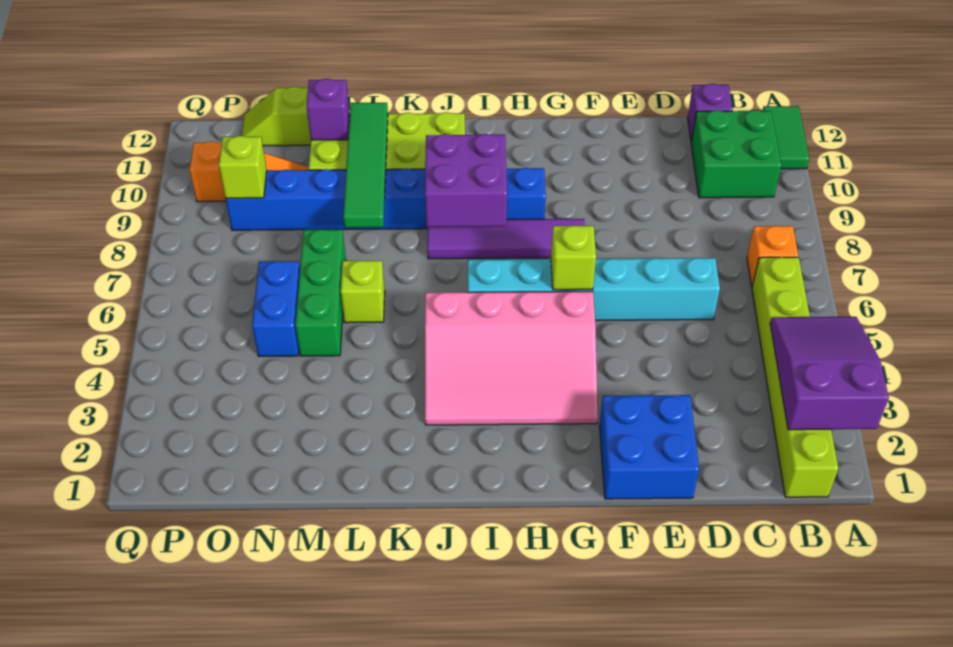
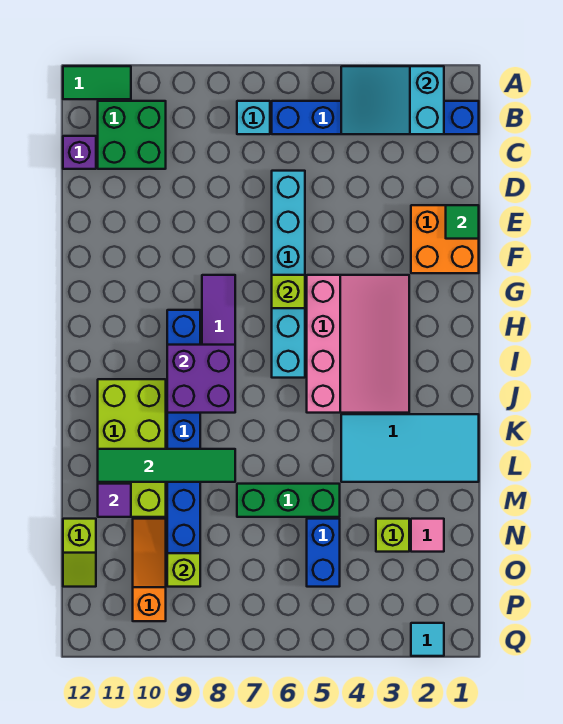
purple 2x3 slope [770,317,889,430] -> cyan 2x3 slope [341,66,444,134]
lime 1x6 brick [752,257,838,497] -> blue 1x6 brick [272,101,479,134]
orange 1x1 brick [747,226,798,286] -> cyan 1x1 brick [237,101,270,134]
blue 2x2 brick [600,395,699,499] -> orange 2x2 brick [411,205,479,273]
none -> green 1x1 tile [446,205,479,239]
none -> cyan 2x4 tile [341,414,479,482]
lime 1x1 brick [341,261,385,323] -> lime 1x1 brick moved to [376,519,409,552]
purple 1x1 brick [307,79,350,140] -> purple 1x1 tile [98,484,131,517]
none -> pink 1x1 tile [411,519,444,552]
blue 1x2 brick [252,261,300,356] -> blue 1x2 brick turned to [307,519,340,587]
none -> cyan 1x1 tile [411,623,444,656]

